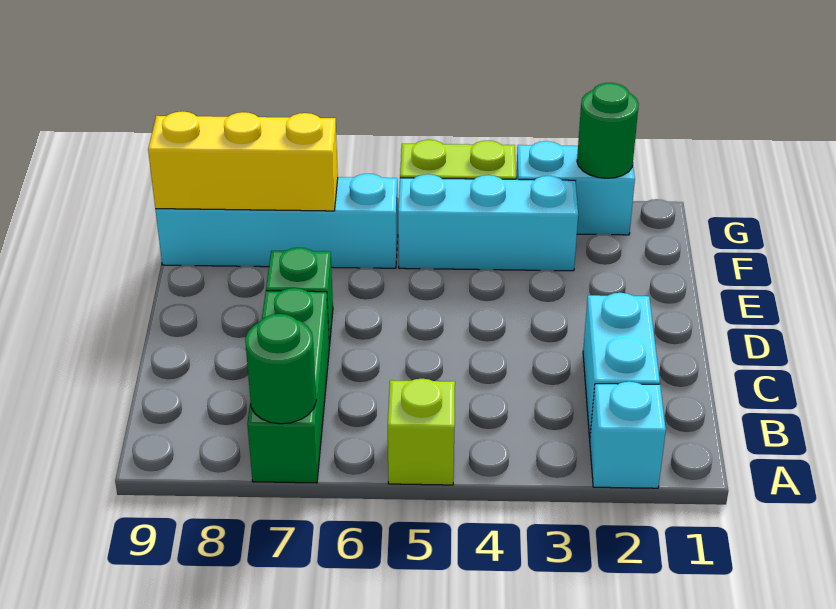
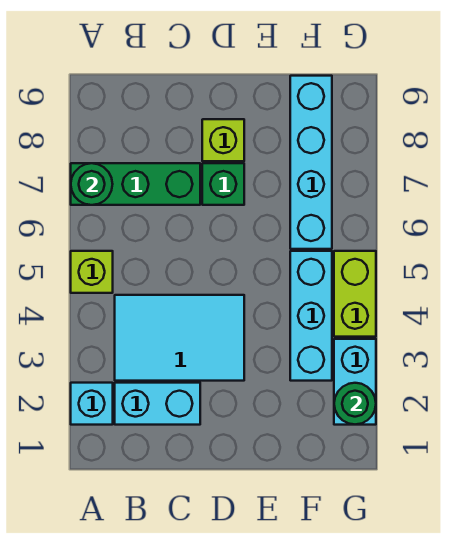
none -> cyan 2x3 tile [115,295,244,381]
none -> lime 1x1 brick [202,119,244,161]
yellow 1x3 brick [148,111,338,211] -> none

